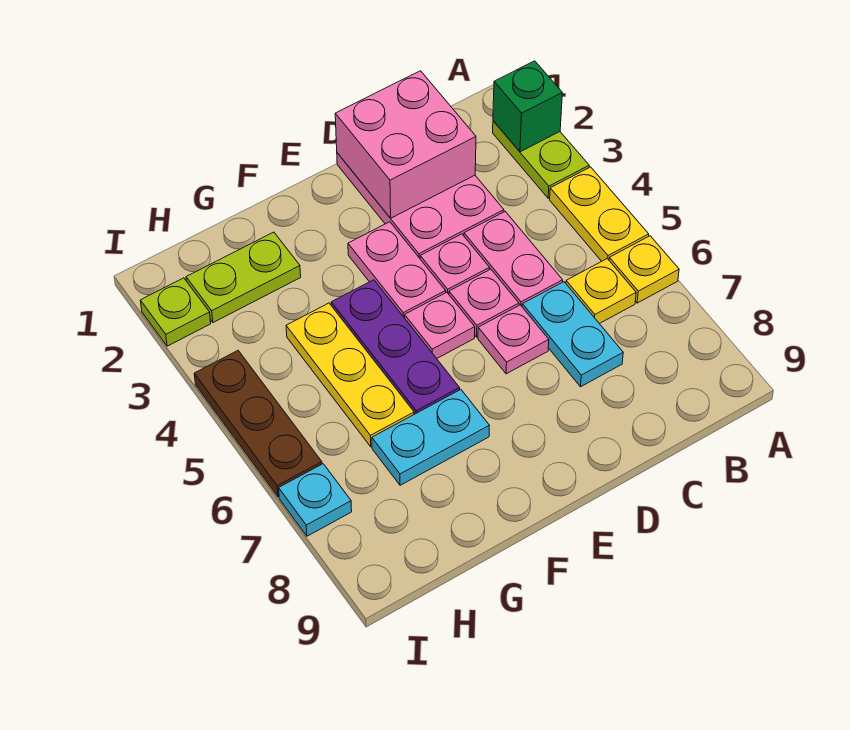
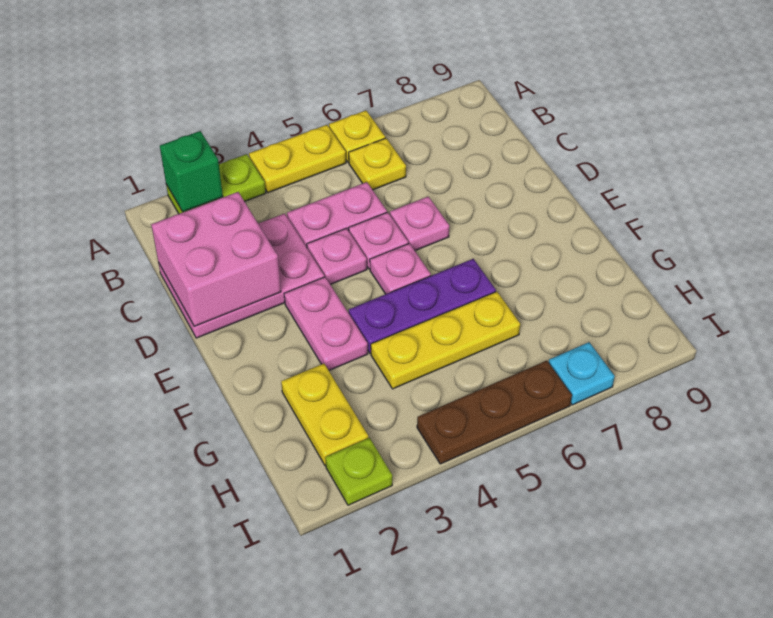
cyan 1x2 plate [522,282,623,387] -> none
pink 1x2 plate [348,222,446,318] -> pink 1x2 plate turned to [284,277,368,370]
cyan 1x2 plate [372,390,489,485] -> none
lime 1x2 plate [186,232,301,323] -> yellow 1x2 plate [281,364,369,466]

